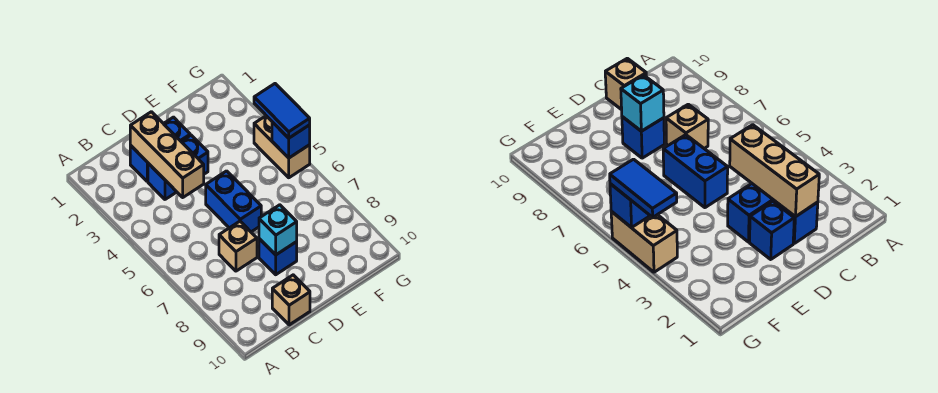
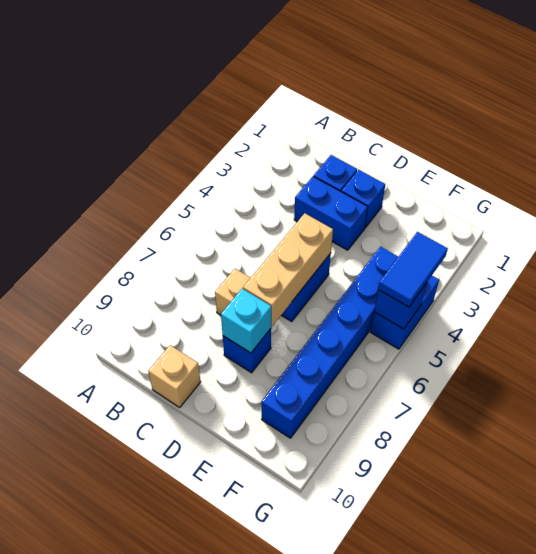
tan 1x3 brick [130,112,204,197] -> tan 1x3 brick moved to [243,213,333,326]
none -> blue 1x6 brick [261,247,398,438]
tan 1x2 brick [254,116,310,178] -> blue 1x2 brick [371,276,439,349]

